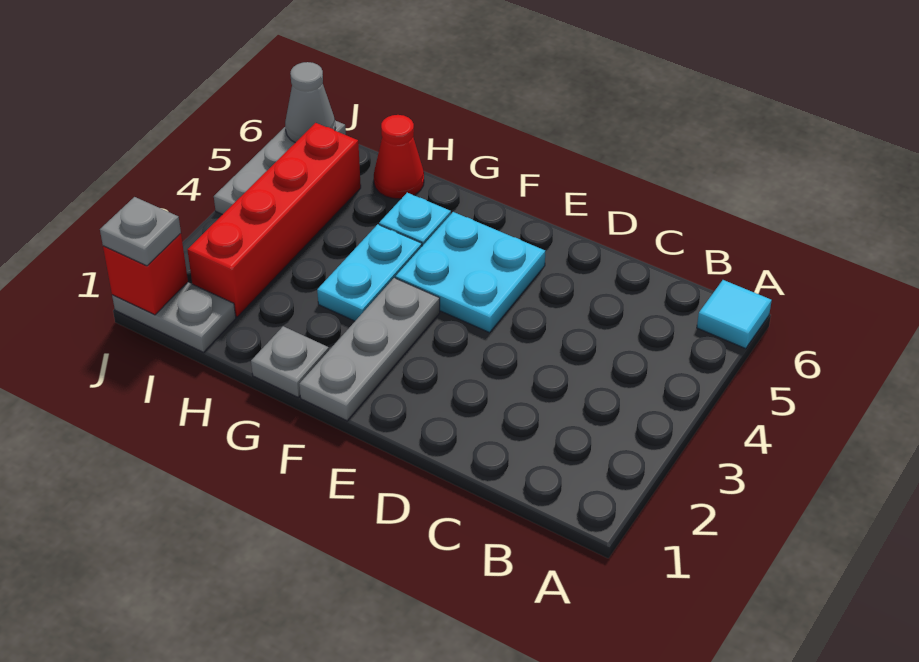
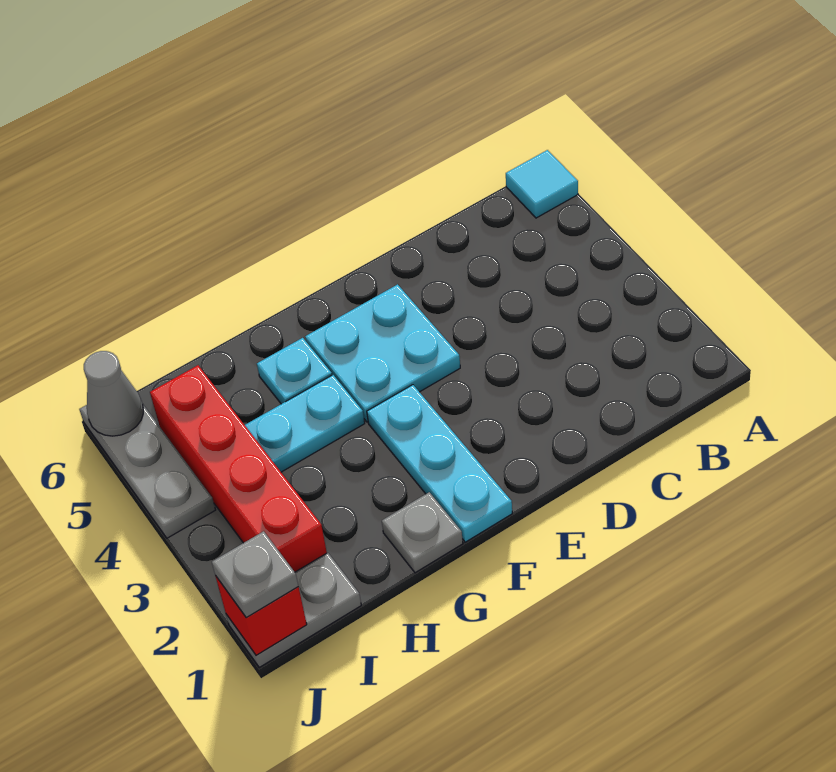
grey 1x3 plate [299,278,440,421] -> cyan 1x3 plate [367,385,512,542]
cyan 1x2 plate [317,224,422,321] -> cyan 1x2 plate turned to [245,375,365,472]
red 1x1 cone [374,115,424,199] -> none

